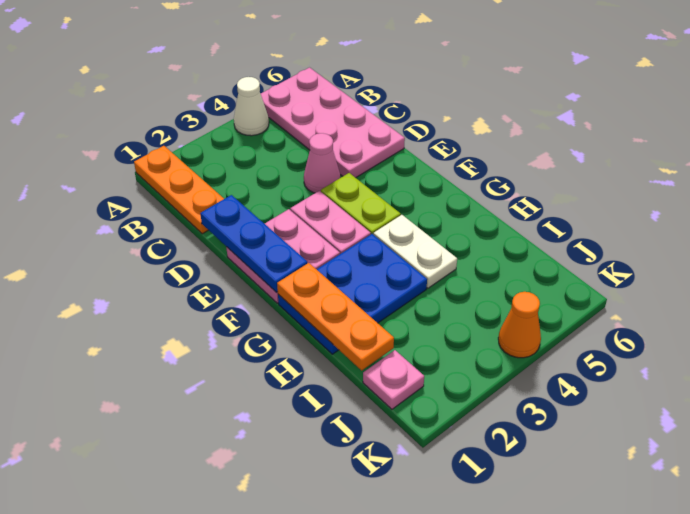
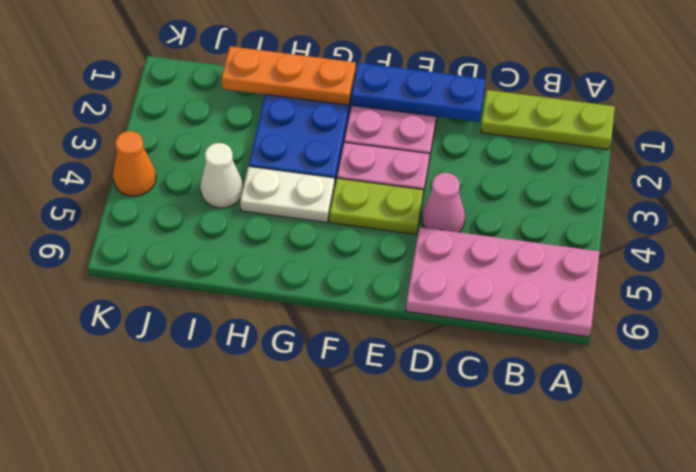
orange 1x3 plate [134,146,224,234] -> lime 1x3 plate [481,90,615,149]
white 1x1 cone [234,77,269,136] -> white 1x1 cone moved to [200,143,243,208]
pink 1x1 plate [363,350,424,409] -> none

